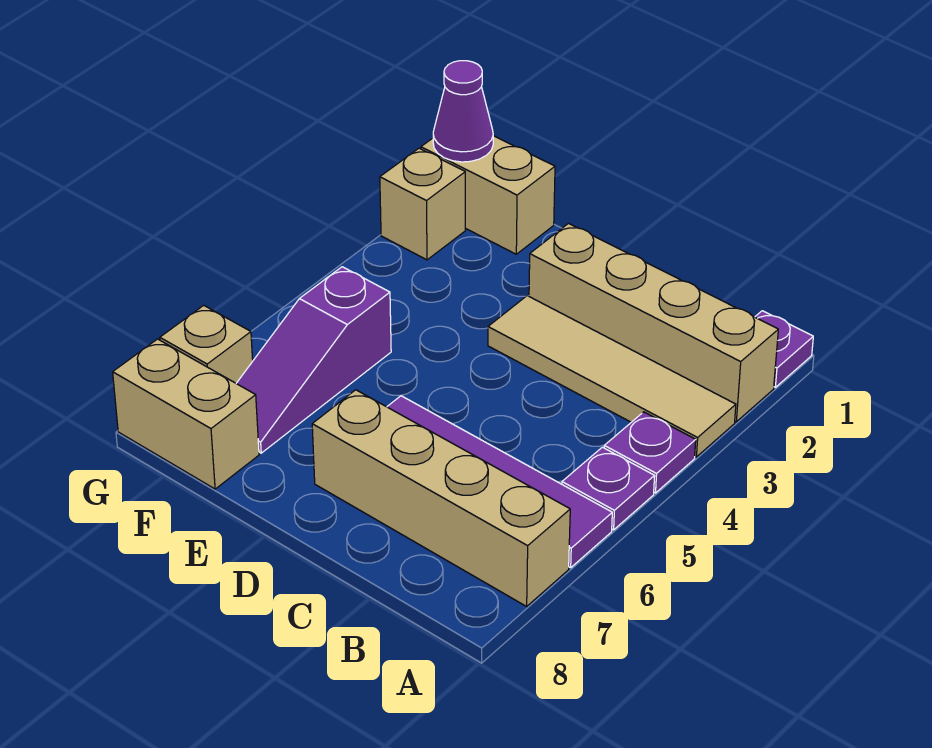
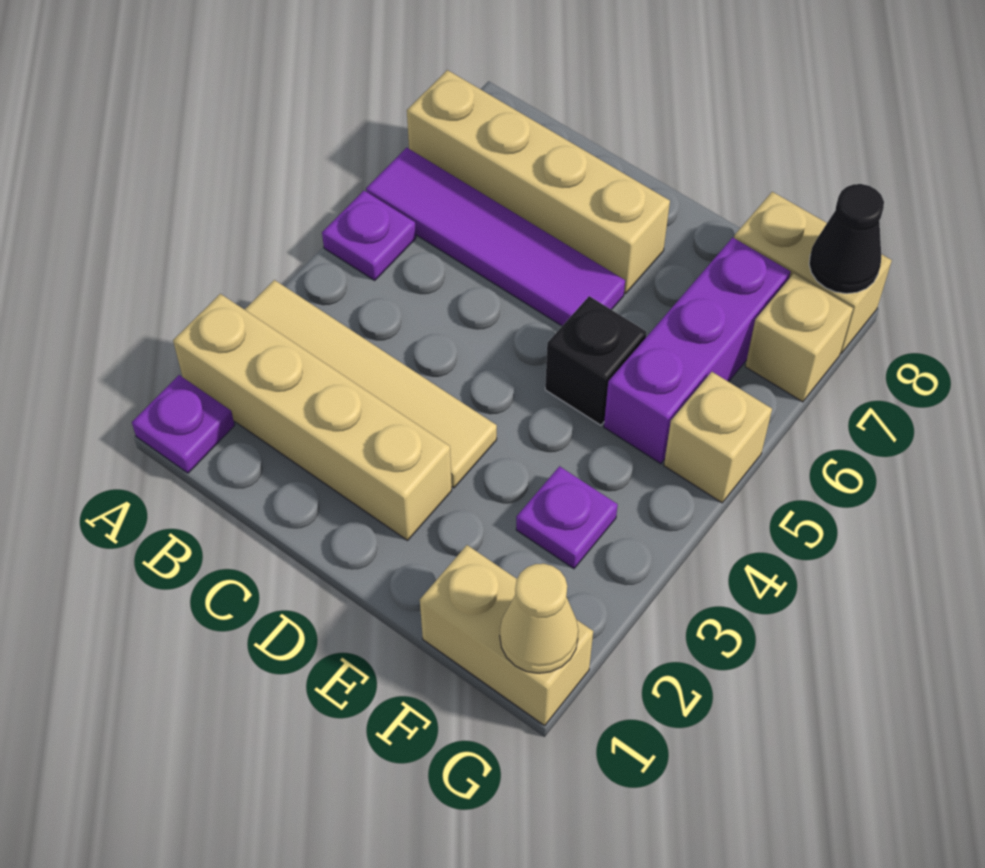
purple 1x1 plate [604,412,696,493] -> purple 1x1 plate moved to [516,466,618,569]
none -> black 1x1 brick [545,296,647,425]
purple 1x3 slope [236,267,391,453] -> purple 1x3 brick [604,237,791,464]
purple 1x1 cone [433,61,493,162] -> tan 1x1 cone [500,564,579,673]
tan 1x1 brick [380,148,465,260] -> tan 1x1 brick moved to [664,372,772,503]
none -> black 1x1 cone [809,184,884,294]

